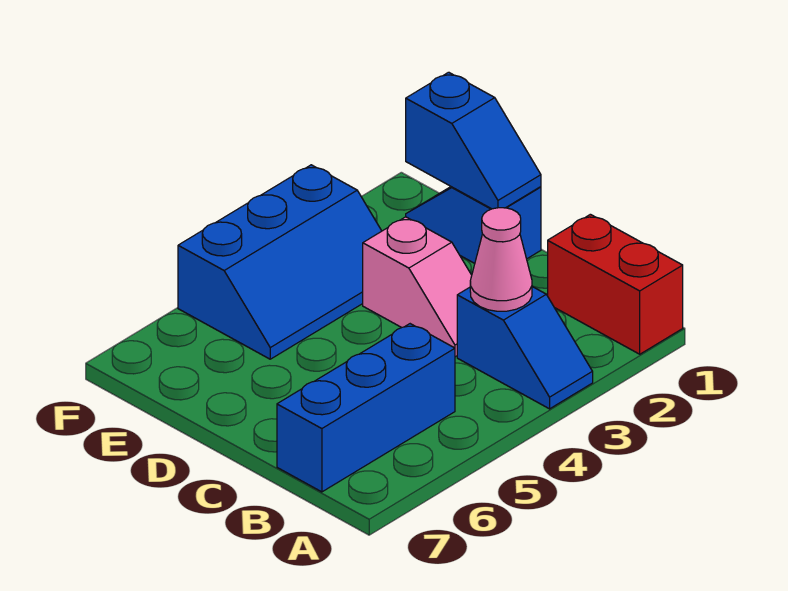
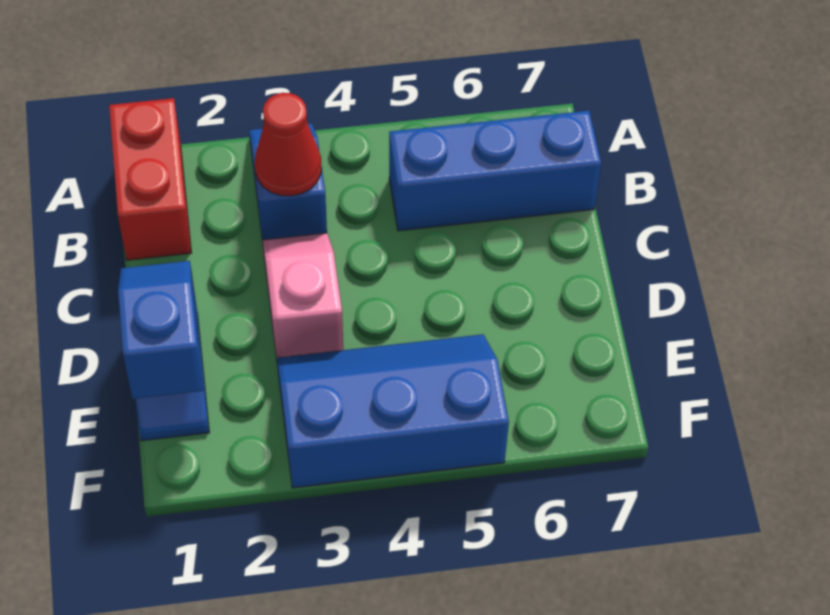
pink 1x1 cone [470,208,532,311] -> red 1x1 cone [255,93,321,196]

